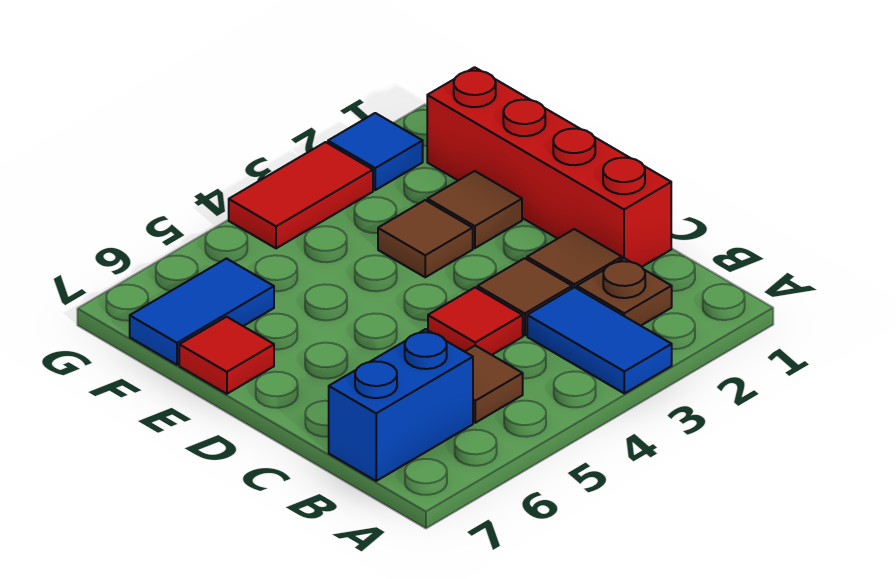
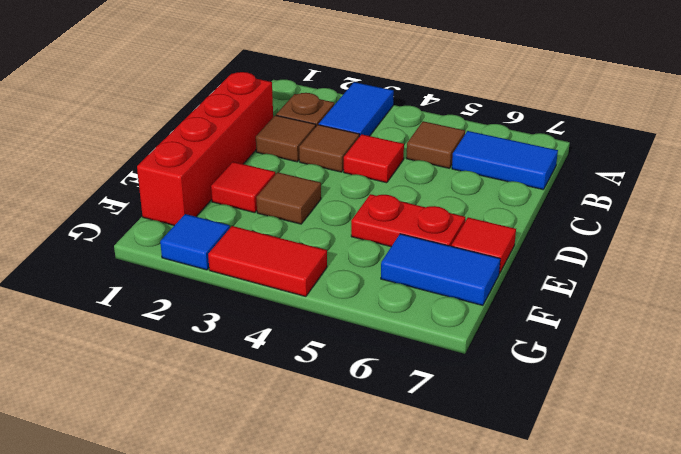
blue 1x2 brick [329,329,473,481] -> blue 1x2 tile [452,131,558,190]
brown 1x1 tile [428,171,522,248] -> red 1x1 tile [211,162,275,213]
none -> red 1x2 plate [351,194,465,247]

